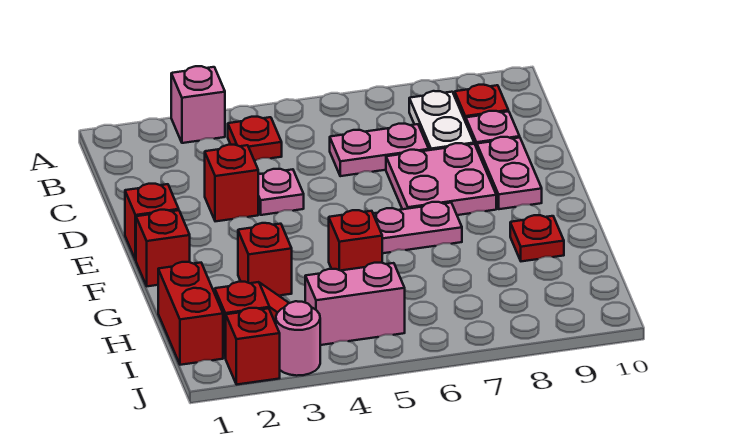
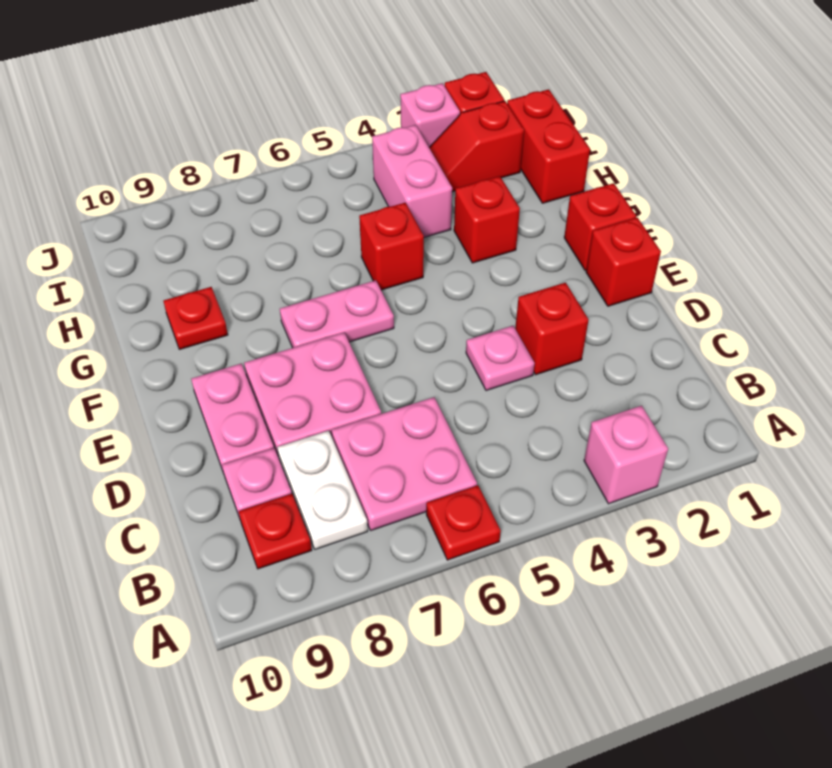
red 1x1 plate [228,117,282,161] -> red 1x1 plate moved to [426,485,501,560]
pink 1x2 plate [330,124,429,176] -> pink 2x2 plate [332,397,477,530]
pink 1x2 brick [305,263,405,345] -> pink 1x2 brick turned to [372,125,452,237]
pink 1x1 round brick [276,301,320,376] -> pink 1x1 brick [400,83,460,147]

